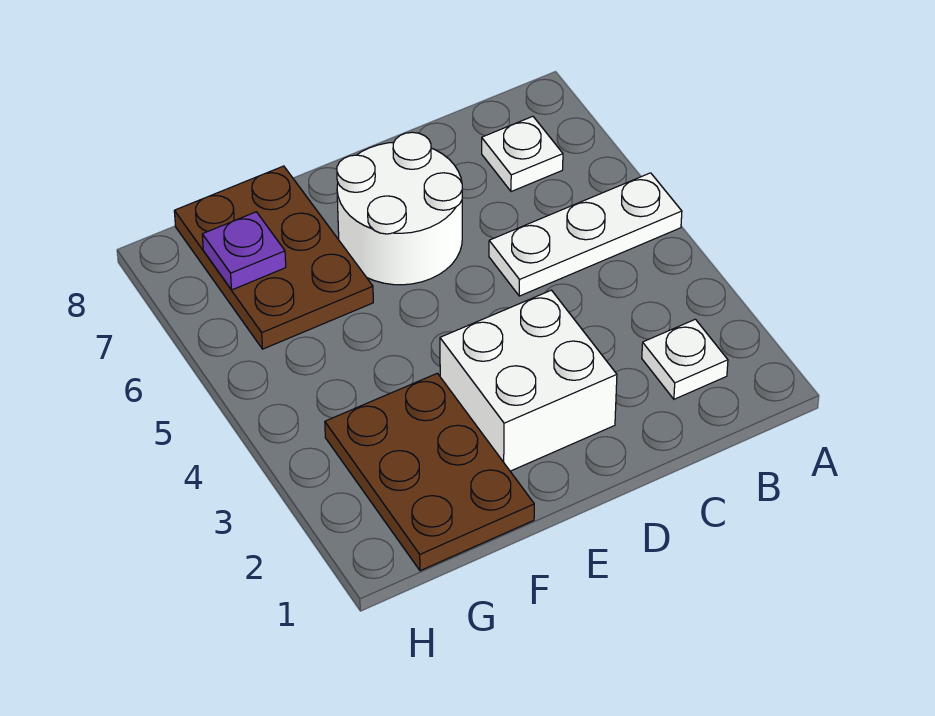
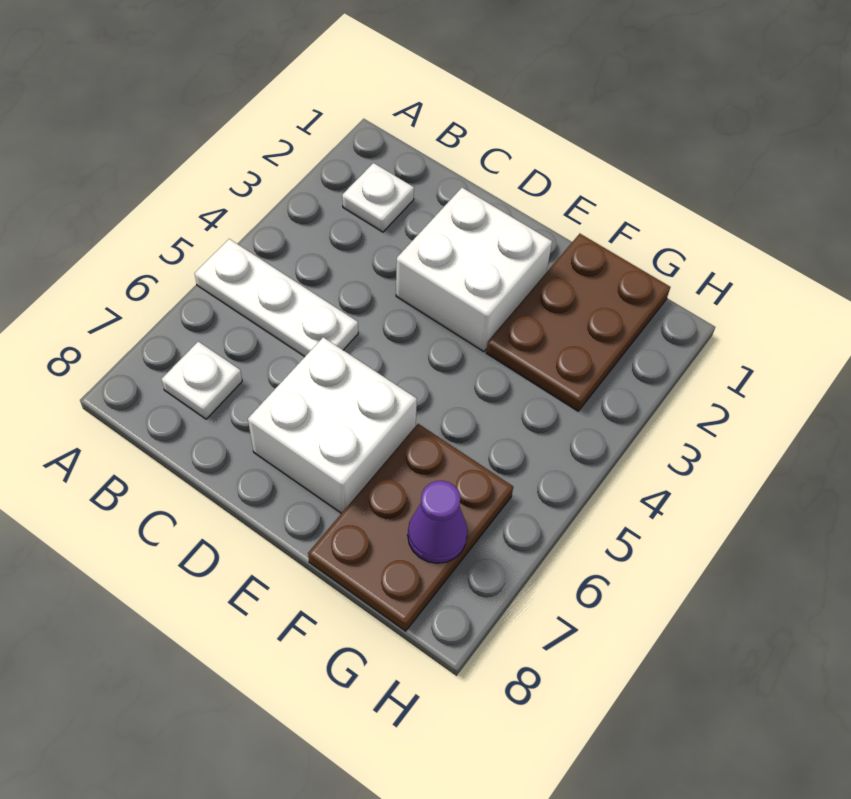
white 2x2 round brick [337,132,462,285] -> white 2x2 brick [248,337,417,513]
purple 1x1 plate [202,212,286,290] -> purple 1x1 cone [408,481,468,563]

